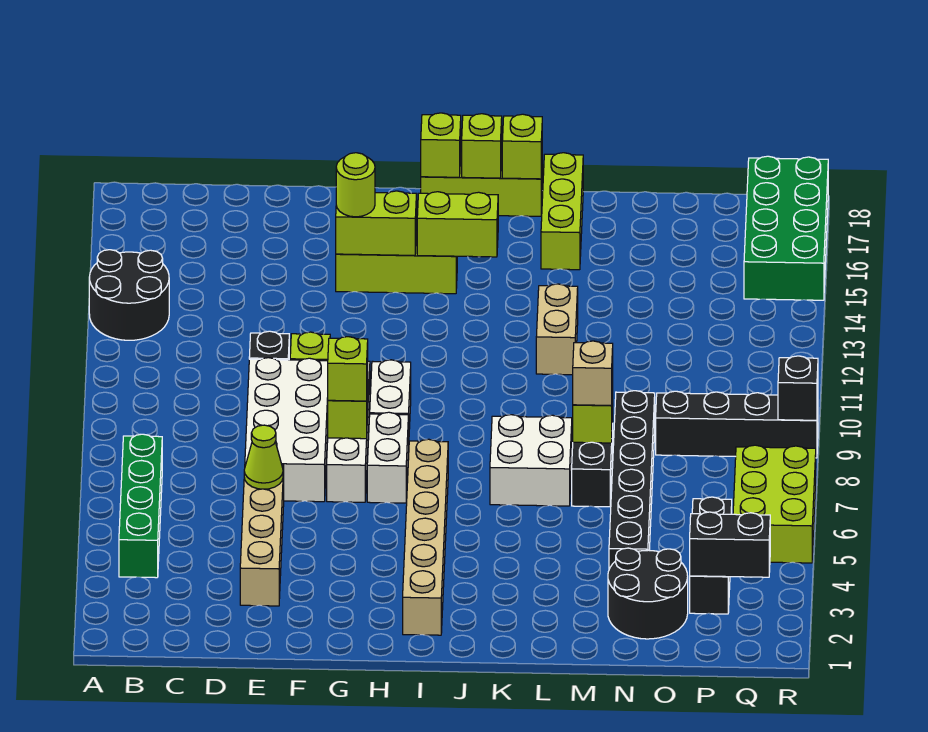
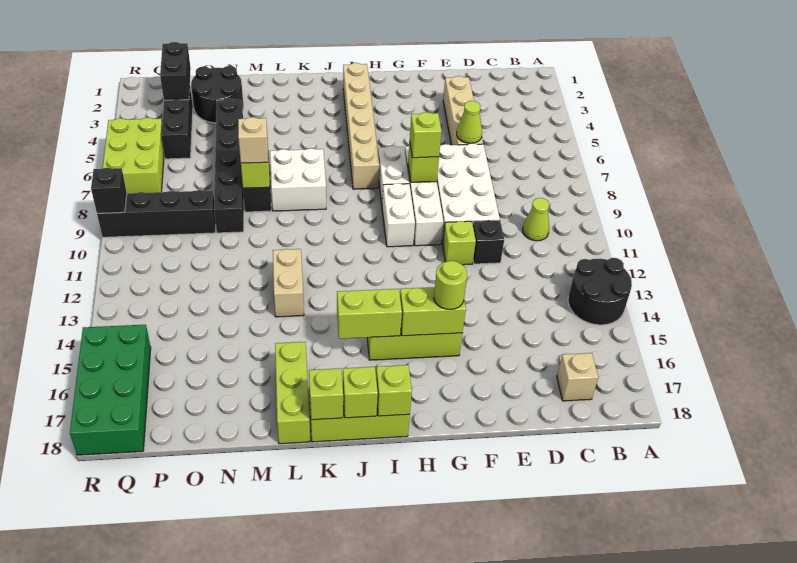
green 1x4 brick [119,434,162,578] -> none
none -> lime 1x1 cone [523,198,549,241]
none -> tan 1x1 brick [557,353,598,401]
black 1x2 brick [690,512,770,577] -> black 1x2 brick turned to [160,42,191,100]

